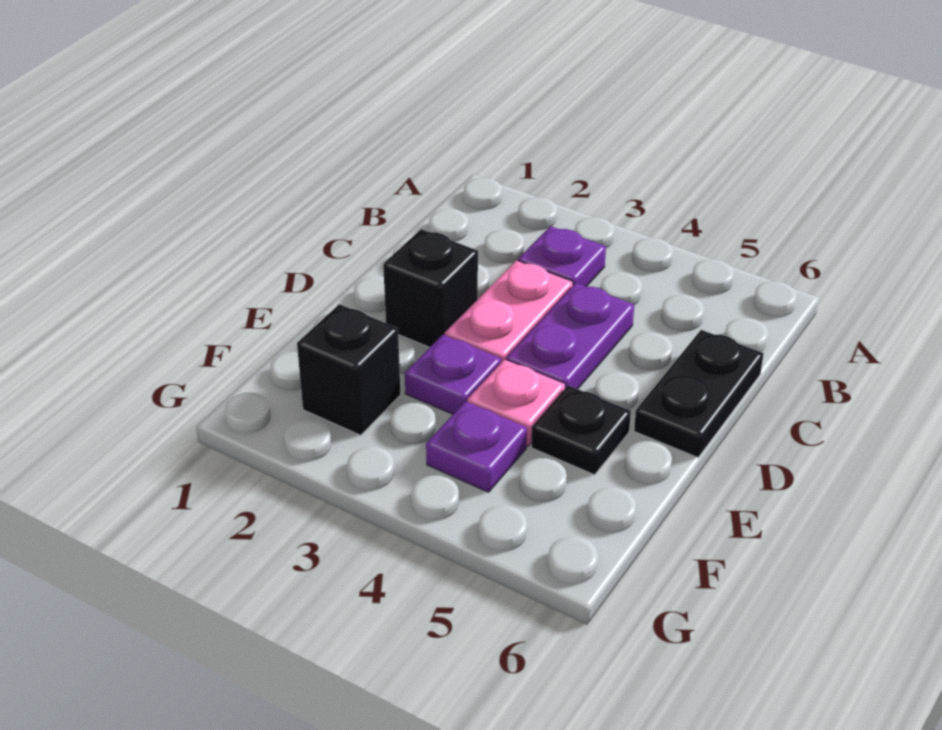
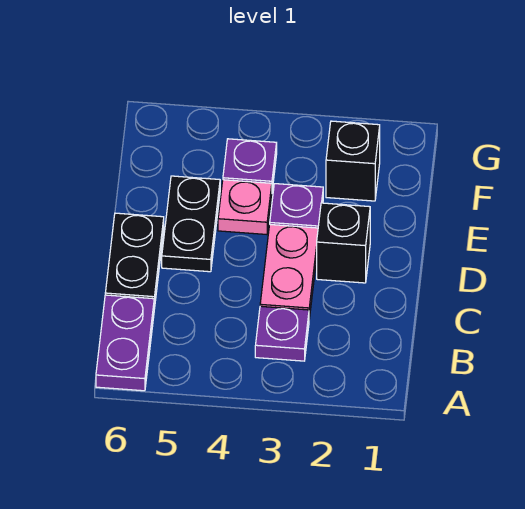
purple 1x2 plate [506,283,634,389] -> purple 1x2 plate moved to [96,295,154,391]
black 1x1 plate [531,385,631,475] -> black 1x2 plate [162,176,220,272]

